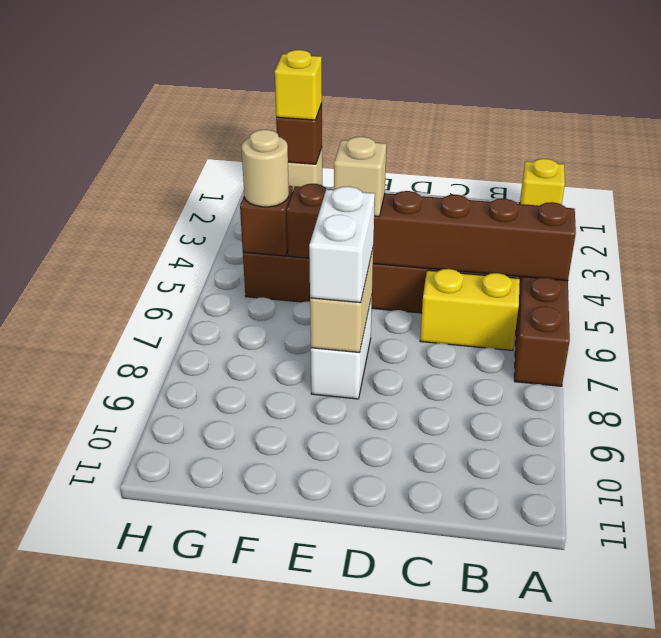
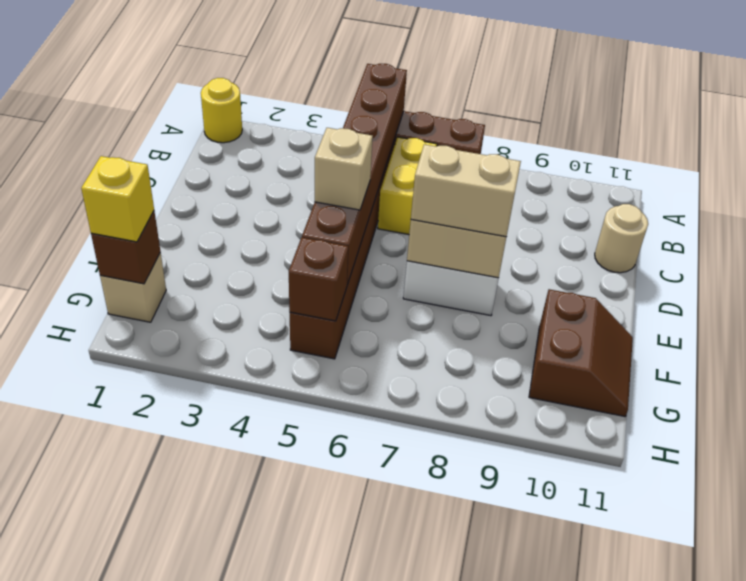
yellow 1x1 brick [520,159,565,206] -> yellow 1x1 round brick [201,78,242,143]
white 1x2 brick [309,186,375,303] -> tan 1x2 brick [411,144,521,237]
none -> brown 2x2 slope [529,289,633,416]
tan 1x1 round brick [242,130,289,207] -> tan 1x1 round brick moved to [595,204,648,273]

